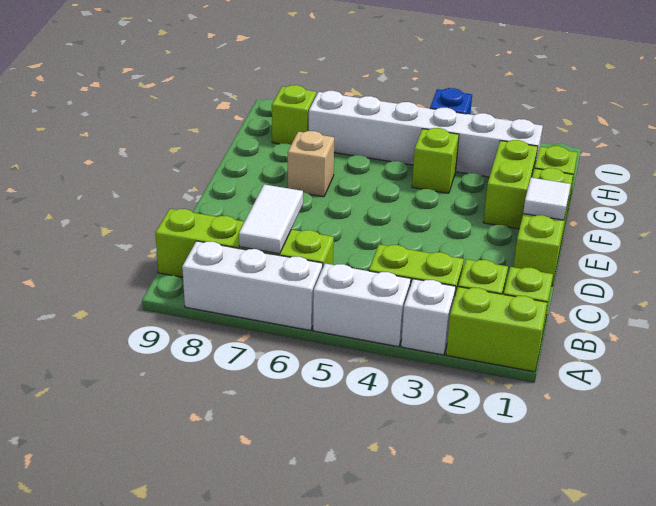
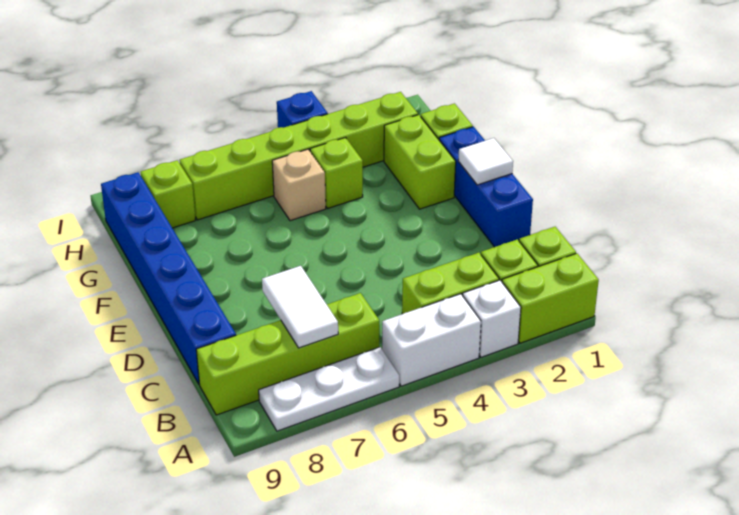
white 1x3 brick [182,241,323,330] -> white 1x3 plate [259,347,399,431]
none -> blue 1x6 brick [101,172,236,384]
lime 1x3 brick [513,168,573,286] -> blue 1x3 brick [439,127,533,247]
tan 1x1 brick [288,131,334,197] -> tan 1x1 brick moved to [272,149,326,221]
white 1x6 brick [309,91,543,177] -> lime 1x6 brick [179,92,418,220]

